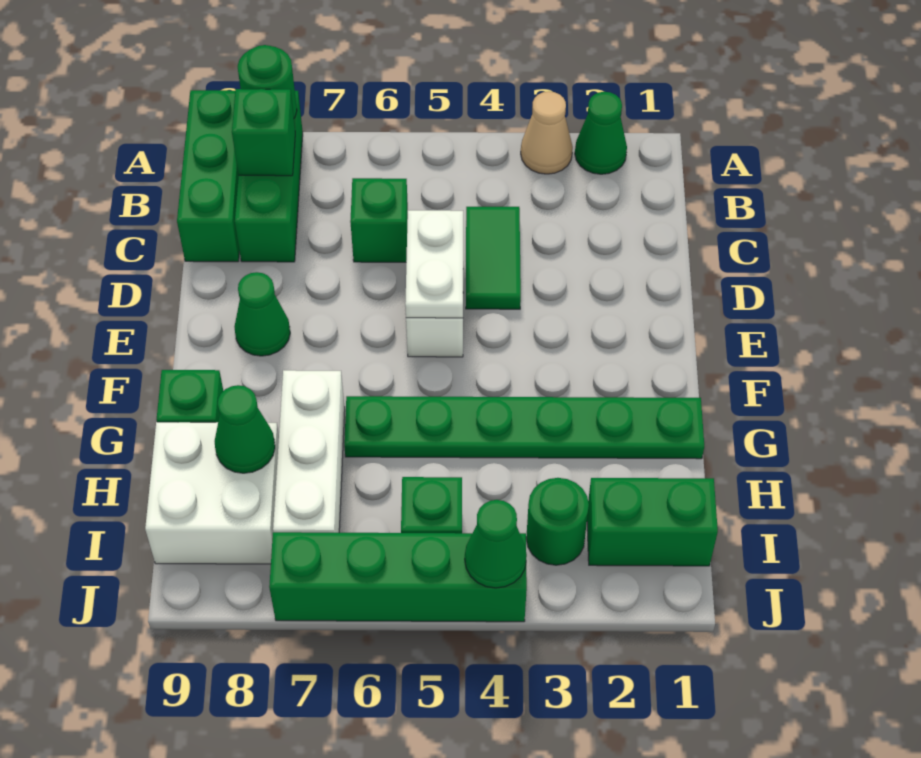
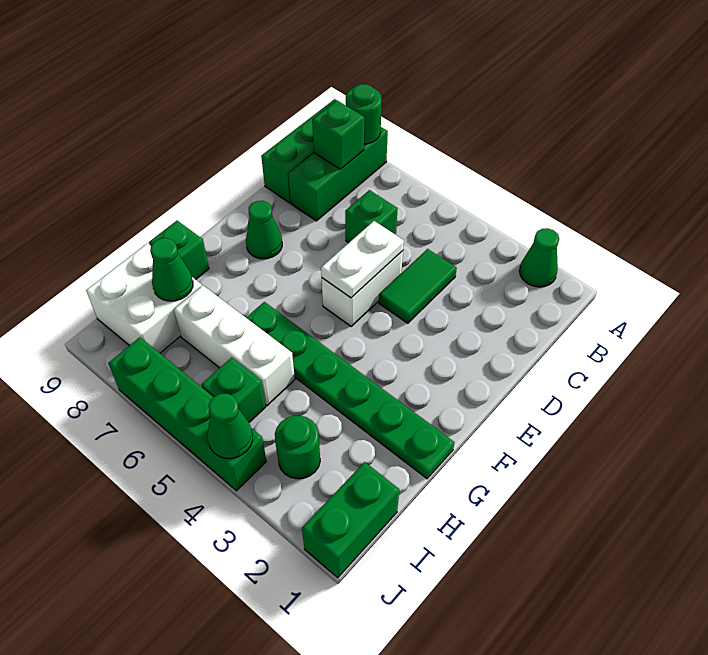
tan 1x1 cone [521,91,573,174] -> none
white 1x3 brick [273,370,345,533] -> white 1x3 brick turned to [174,285,295,406]
green 1x2 brick [587,478,718,566] -> green 1x2 brick turned to [302,462,399,578]

